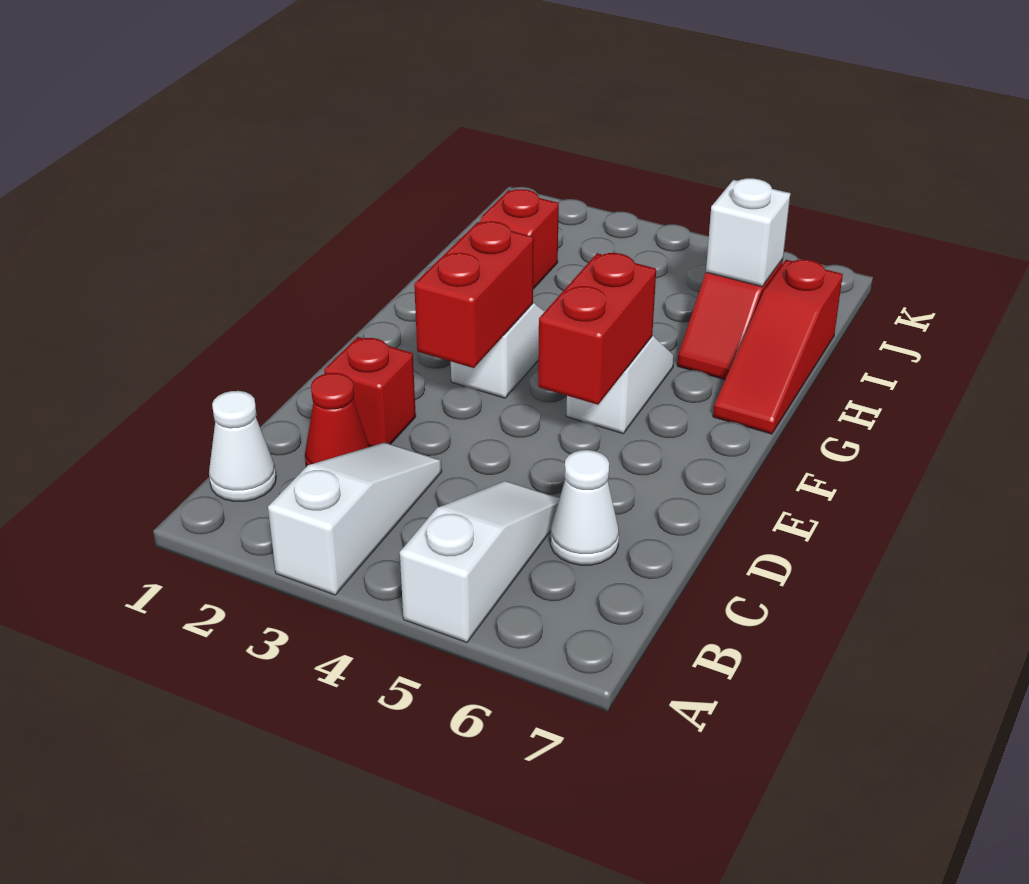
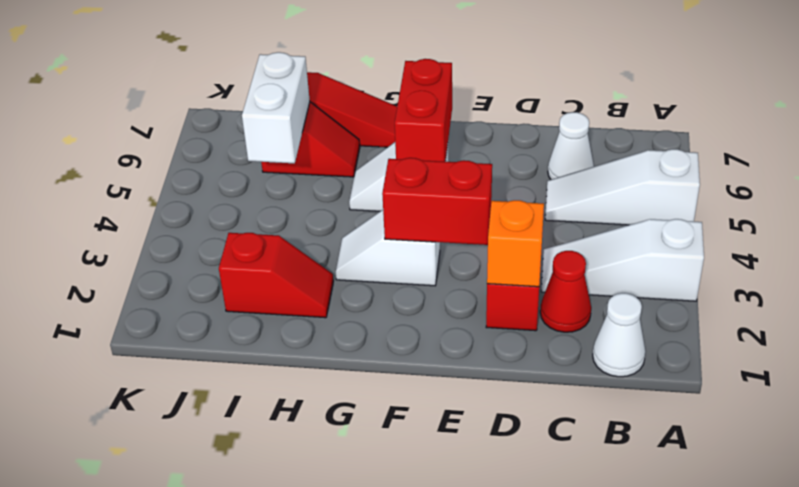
none -> orange 1x1 brick [487,200,544,287]
red 1x2 brick [538,253,656,405] -> red 1x2 brick turned to [395,59,452,162]
white 1x1 brick [706,178,790,287] -> white 1x2 brick [242,52,310,163]

